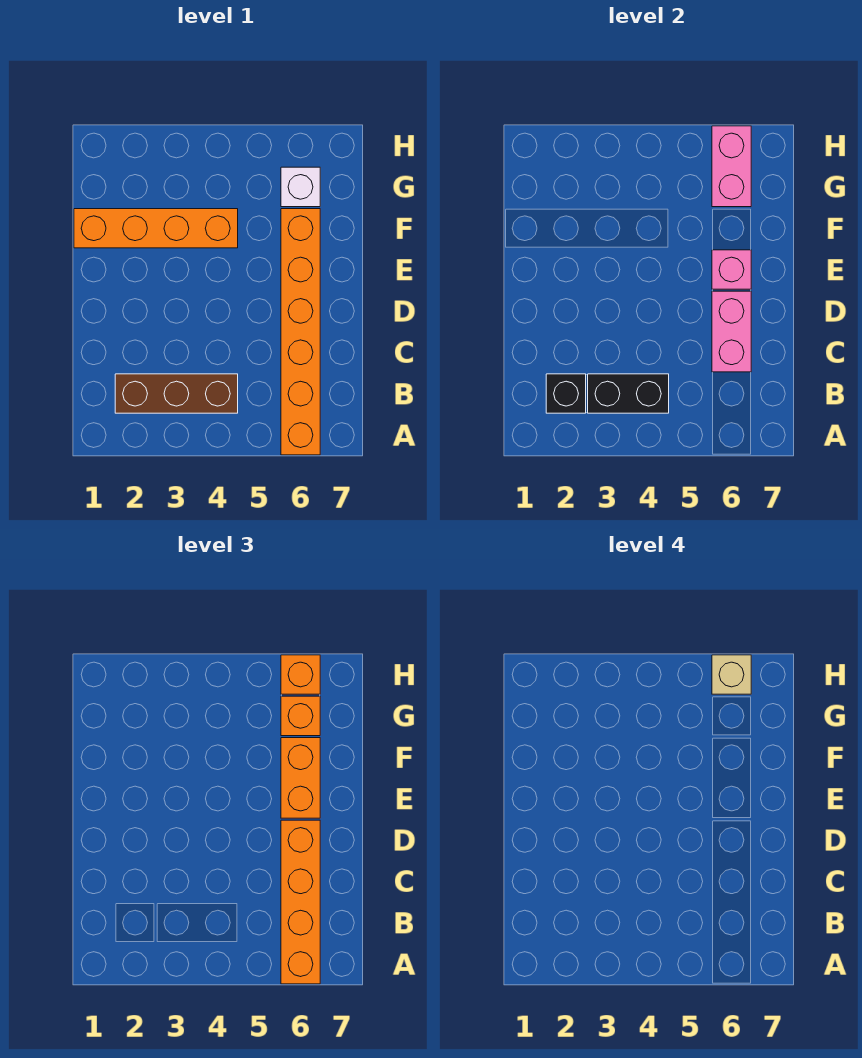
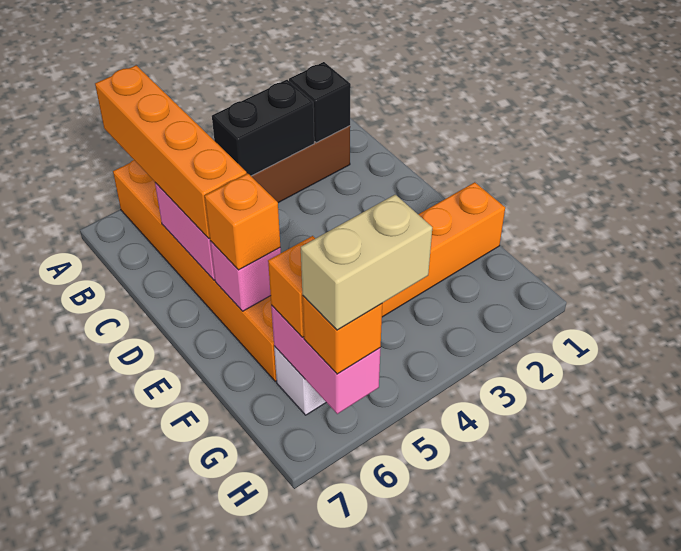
orange 1x2 brick [281,738,320,818] -> orange 1x1 brick [205,173,280,270]
tan 1x1 brick [712,655,751,694] -> tan 1x2 brick [301,195,432,330]

